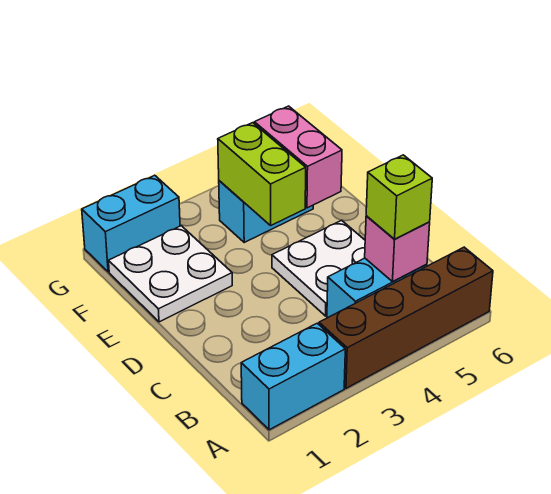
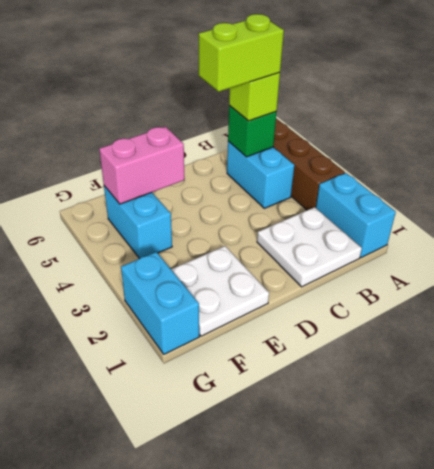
pink 1x1 brick [365,216,430,282] -> green 1x1 brick [228,106,276,157]
white 2x2 plate [272,220,365,316] -> white 2x2 plate moved to [257,207,362,287]
lime 1x2 brick [218,123,306,225] -> lime 1x2 brick moved to [199,14,284,92]

